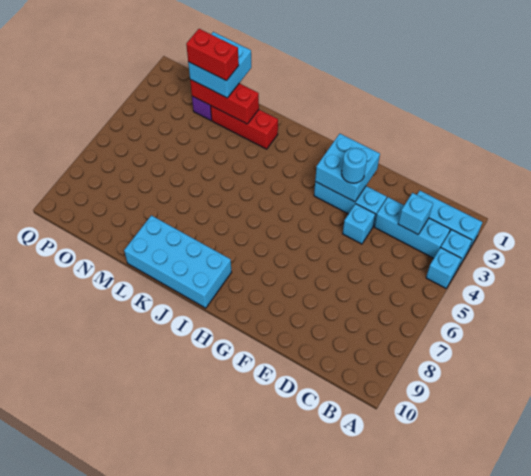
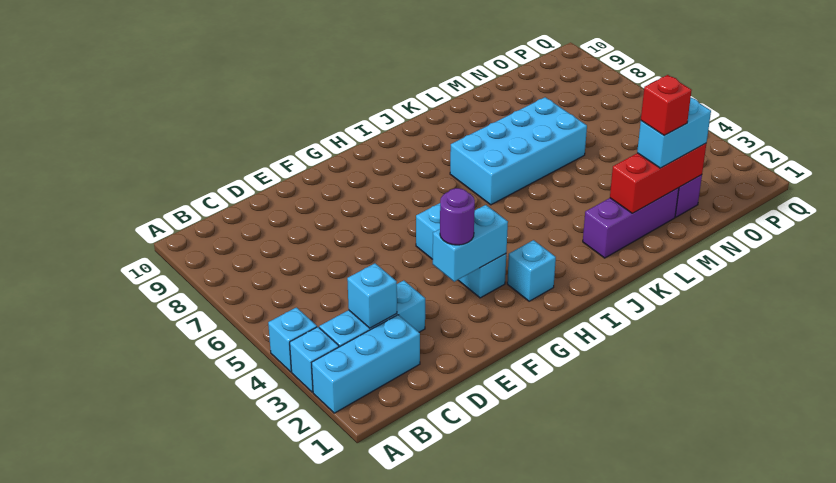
cyan 1x3 brick [314,182,387,226] -> cyan 1x3 brick turned to [416,203,506,298]
cyan 1x1 brick [343,204,375,244] -> cyan 1x1 brick moved to [507,240,556,301]
cyan 2x2 brick [315,134,380,202] -> cyan 1x2 brick [433,205,508,282]
cyan 1x1 round brick [342,148,367,183] -> purple 1x1 round brick [440,188,475,245]
cyan 2x4 brick [124,215,231,308] -> cyan 2x4 brick moved to [450,97,587,205]
red 1x3 brick [211,106,278,149] -> purple 1x3 brick [583,188,679,258]
cyan 2x2 brick [188,32,251,98] -> cyan 1x2 brick [637,98,711,168]
red 1x2 brick [186,29,239,81] -> red 1x1 brick [641,75,692,135]

